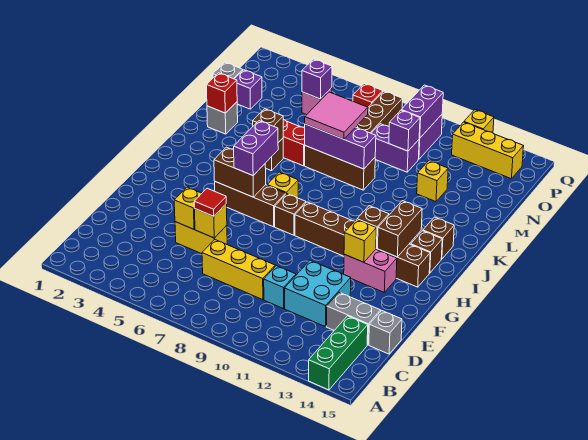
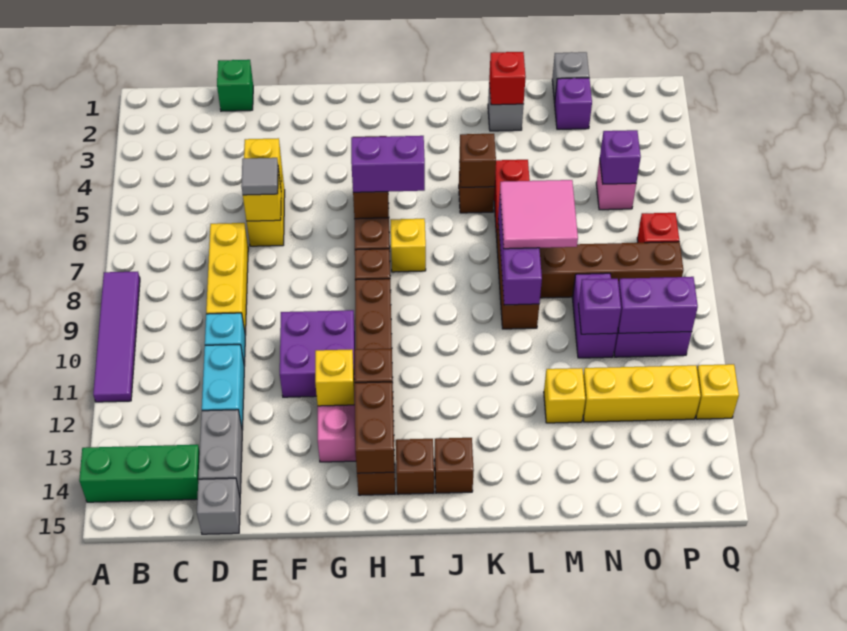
none -> purple 1x4 tile [93,272,140,402]
none -> green 1x1 brick [217,60,253,111]
cyan 2x2 brick [285,260,351,326] -> cyan 1x2 brick [202,345,244,430]
red 1x1 tile [194,188,226,216] -> grey 1x1 tile [241,158,278,195]
none -> purple 2x2 brick [280,310,355,397]
brown 1x2 brick [378,201,422,257] -> brown 1x2 brick turned to [355,382,395,473]
yellow 1x3 brick [452,122,524,178] -> yellow 1x3 brick turned to [583,365,701,422]

